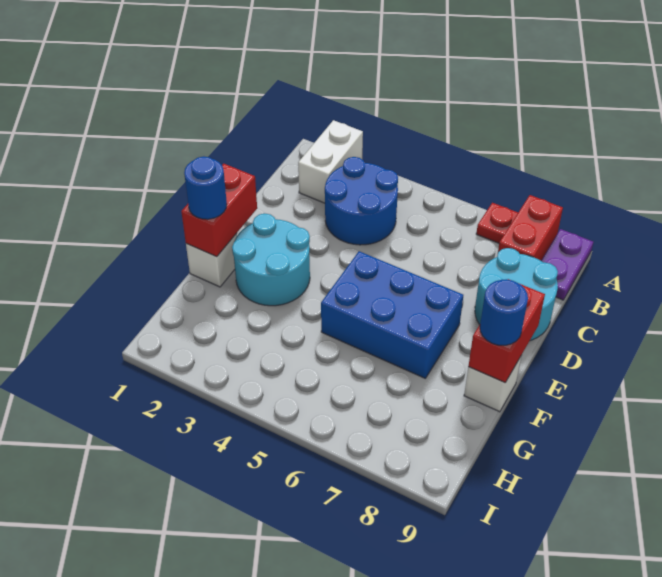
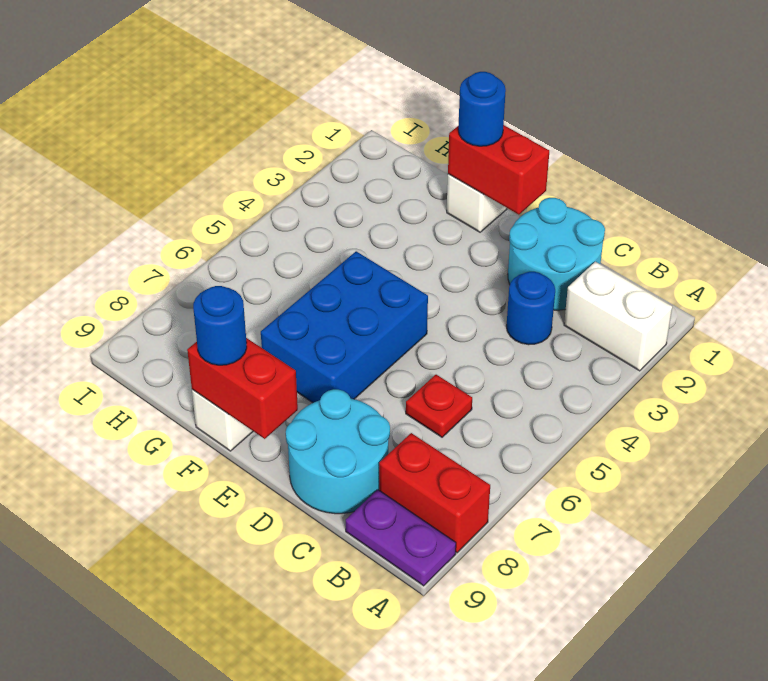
red 1x1 plate [476,203,518,243] -> red 1x1 plate moved to [406,375,472,437]
blue 2x2 round brick [325,157,398,245] -> blue 1x1 round brick [506,272,555,345]
cyan 2x2 round brick [232,213,310,306] -> cyan 2x2 round brick moved to [508,198,605,310]

